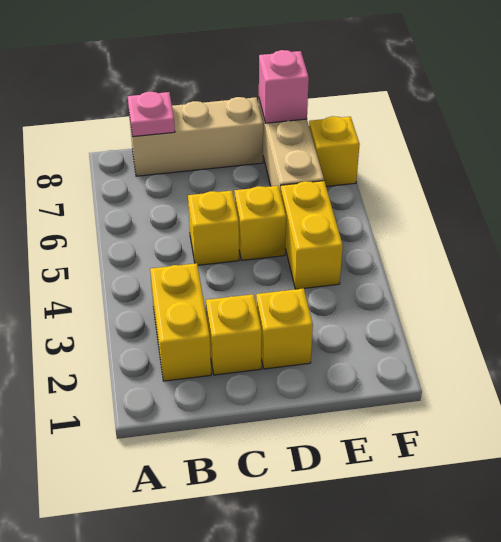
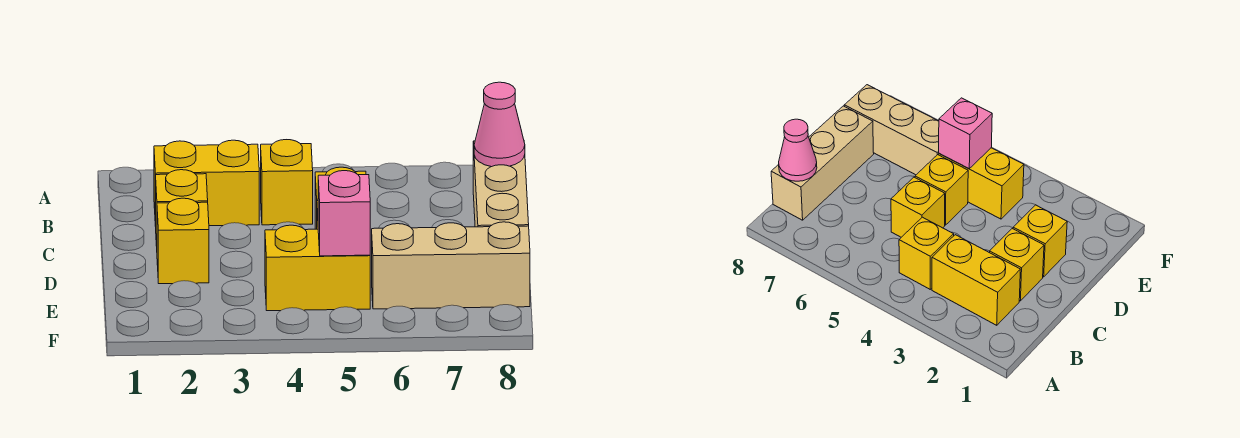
pink 1x1 plate [128,92,175,137] -> pink 1x1 cone [474,82,525,167]
pink 1x1 brick [259,50,309,123] -> pink 1x1 brick moved to [318,171,370,256]
yellow 1x1 brick [309,116,360,186] -> yellow 1x1 brick moved to [261,140,313,225]

